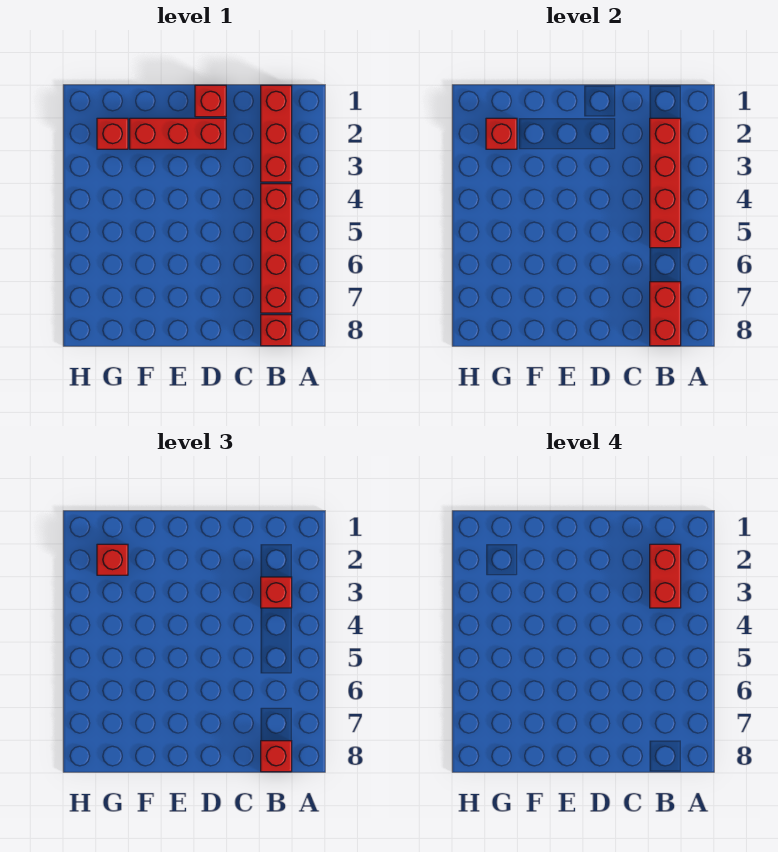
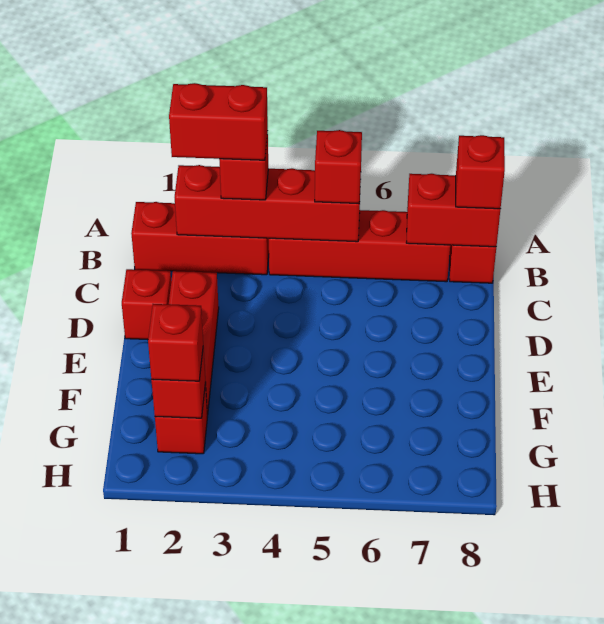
none -> red 1x1 brick [315,130,362,204]

